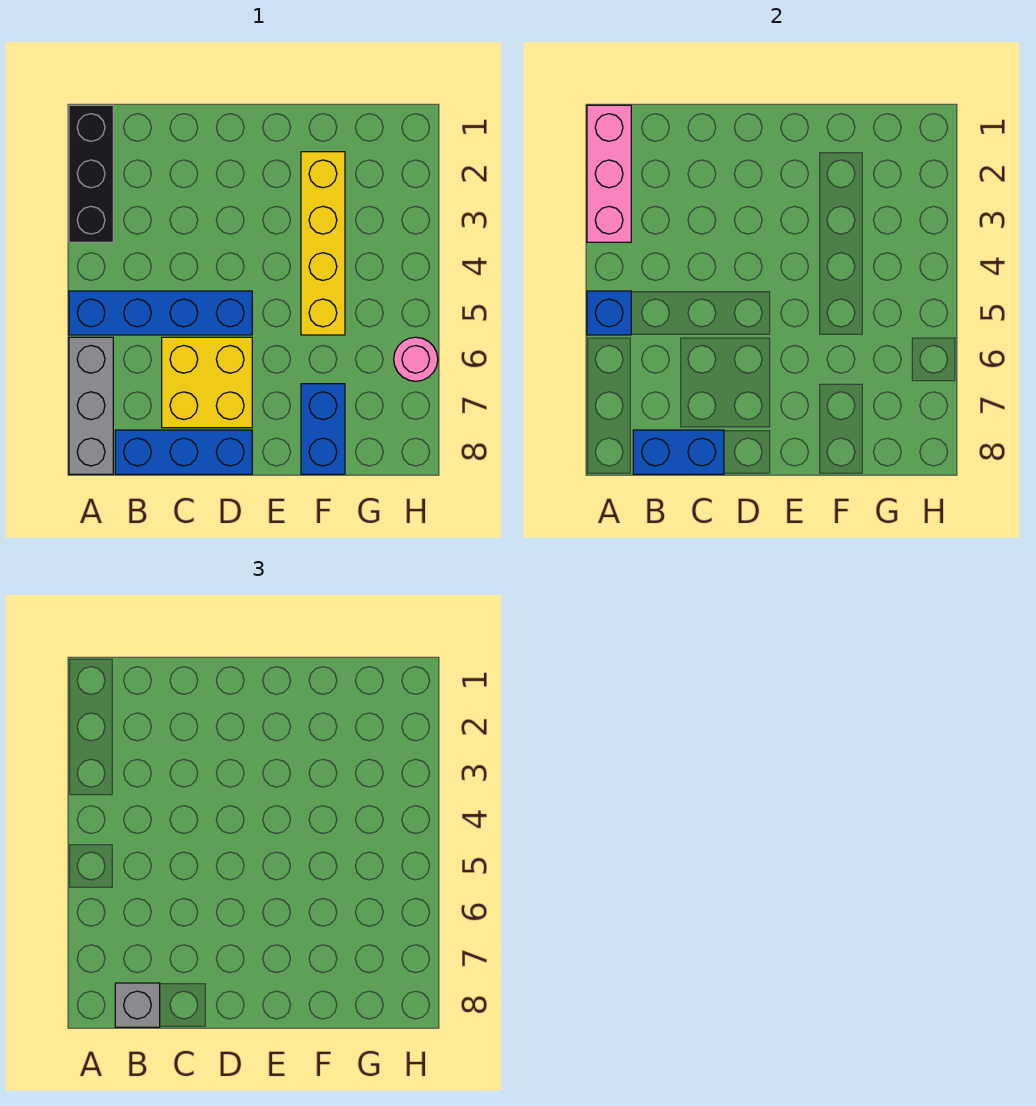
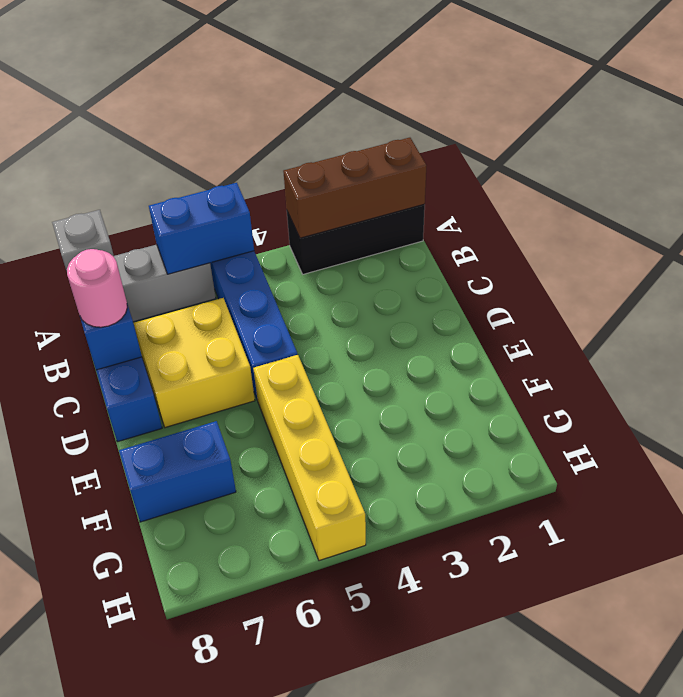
pink 1x3 brick [587,105,631,242] -> brown 1x3 brick [283,138,426,238]
blue 1x1 brick [587,291,631,335] -> blue 1x2 brick [149,183,254,274]
yellow 1x4 brick [301,152,345,335] -> yellow 1x4 brick turned to [253,355,366,561]
pink 1x1 round brick [394,337,438,381] -> pink 1x1 round brick moved to [67,249,127,327]

